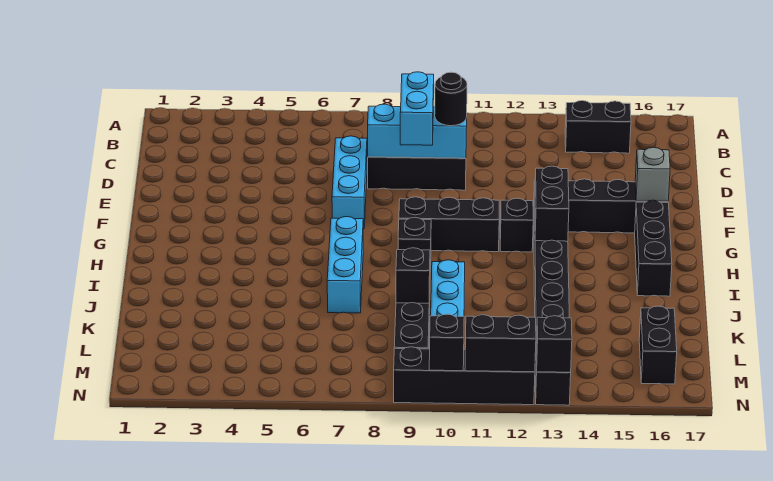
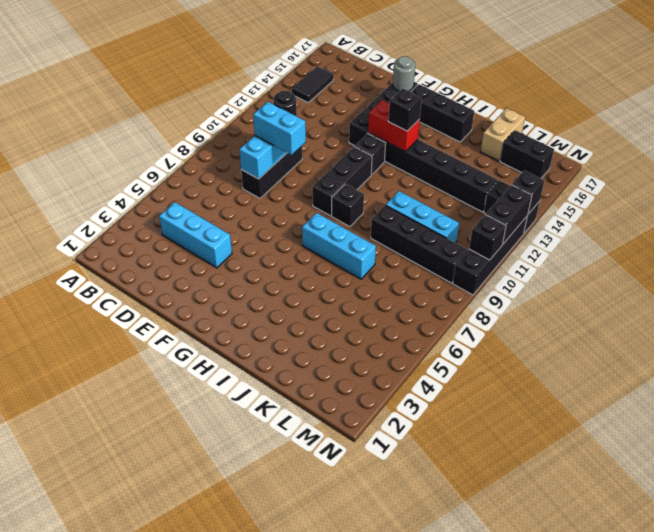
black 1x2 brick [565,101,631,153] -> black 1x2 tile [292,66,334,102]
cyan 1x3 brick [332,136,367,229] -> cyan 1x3 brick moved to [159,202,232,268]
grey 1x1 brick [635,147,670,201] -> grey 1x1 round brick [393,56,415,91]
black 1x2 brick [535,166,569,241] -> red 1x2 brick [368,100,420,152]
black 1x1 brick [396,248,430,303] -> black 1x1 brick moved to [388,88,422,131]
none -> tan 1x2 brick [481,108,525,161]

